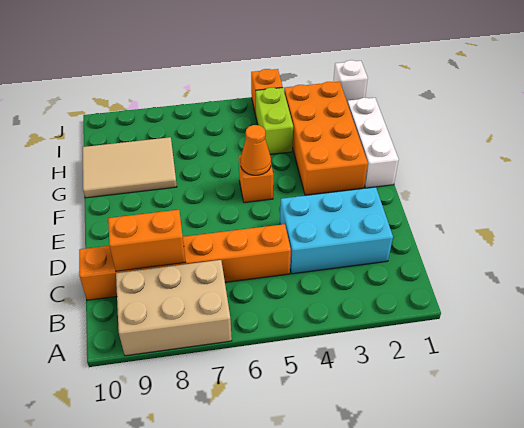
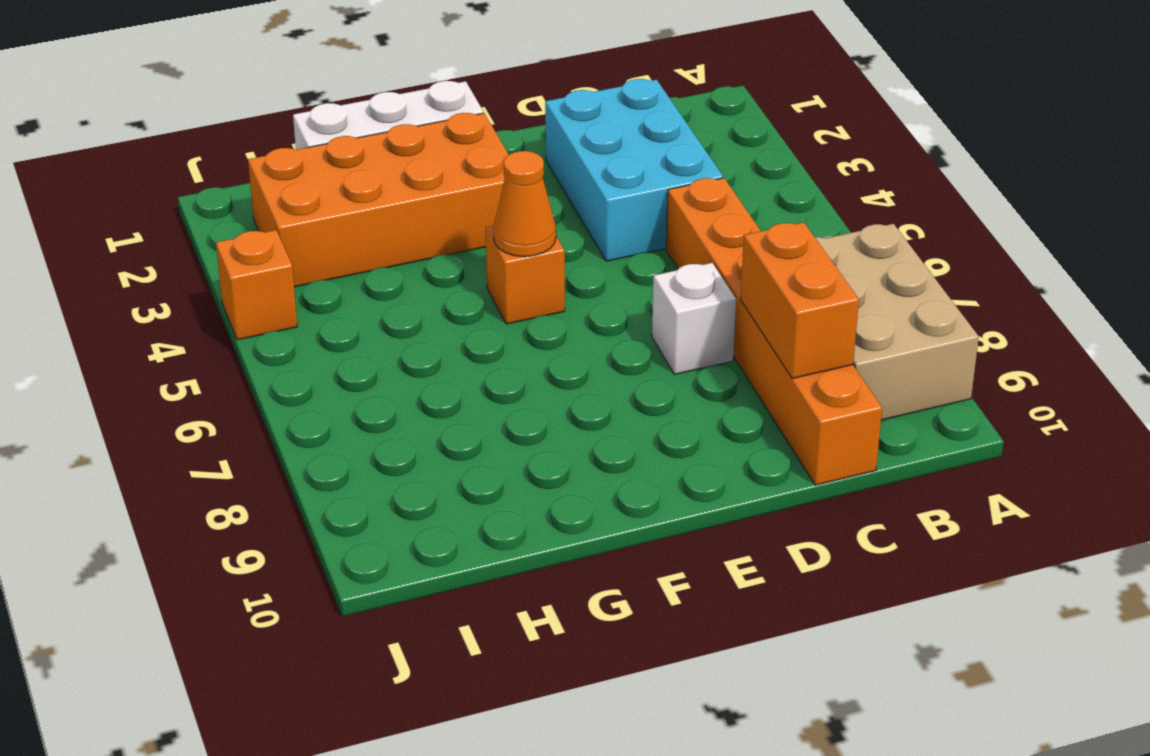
tan 2x3 tile [83,137,177,198] -> none
lime 1x2 brick [256,88,293,154] -> none
white 1x1 brick [333,60,368,103] -> white 1x1 brick moved to [652,263,736,374]

